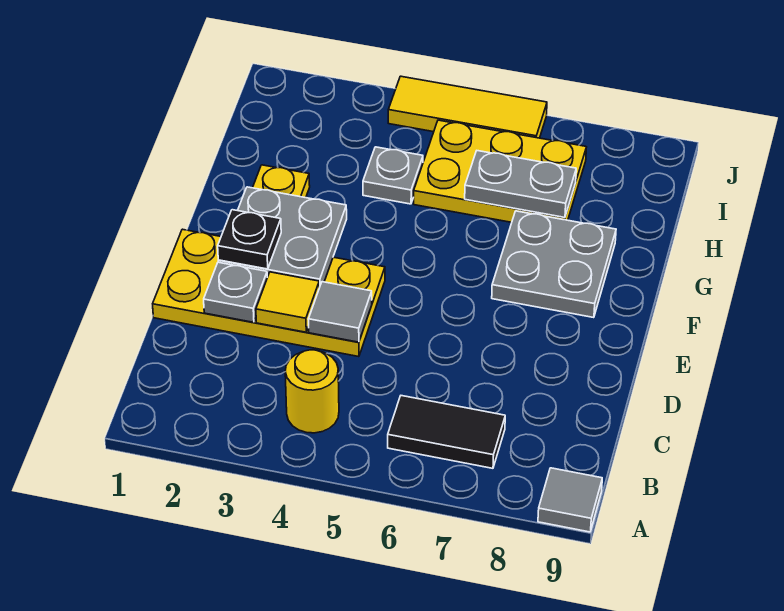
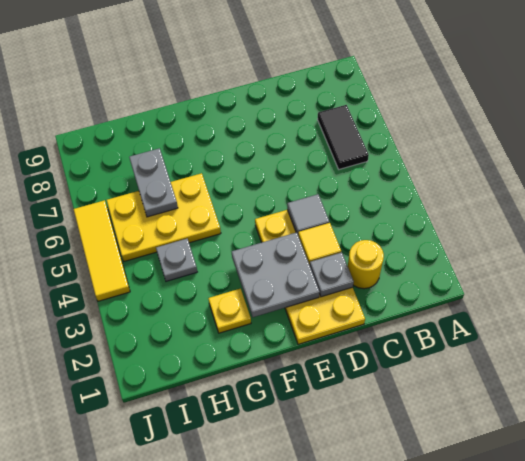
grey 1x1 tile [538,468,602,532] -> none
yellow 1x1 round brick [285,350,339,433] -> yellow 1x1 round brick moved to [348,240,384,289]
black 1x1 plate [218,210,281,269] -> none
grey 2x2 plate [492,211,616,318] -> none
yellow 2x3 plate [414,120,586,222] -> yellow 2x3 plate turned to [107,173,221,261]

